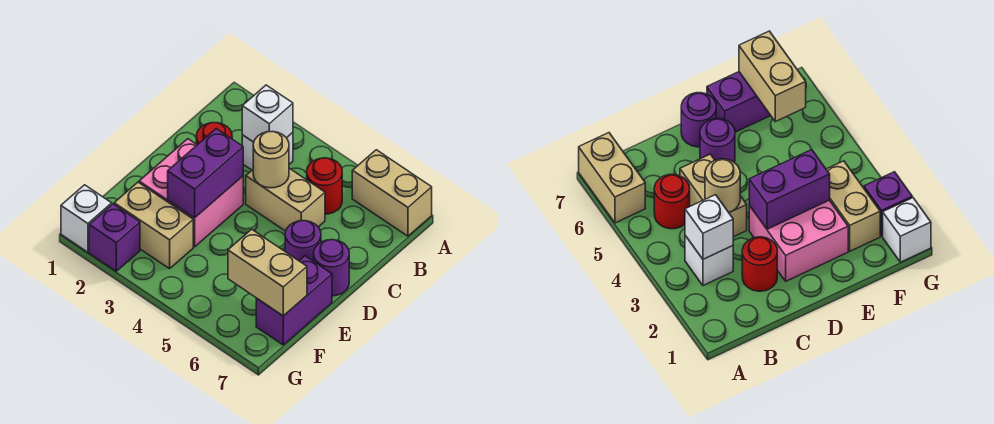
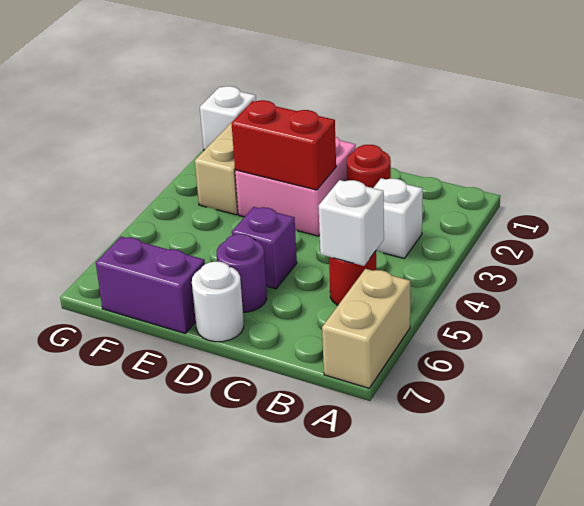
white 1x1 brick [242,85,293,142] -> white 1x1 brick moved to [319,180,384,266]
tan 1x2 brick [246,168,325,231] -> none
tan 1x1 round brick [253,132,289,188] -> none
purple 1x2 brick [168,129,243,218] -> red 1x2 brick [231,100,336,190]
purple 1x1 round brick [314,240,349,296] -> white 1x1 round brick [192,262,244,342]
tan 1x2 brick [228,229,307,316] -> none
purple 1x1 brick [89,204,140,271] -> purple 1x1 brick moved to [232,207,297,289]

